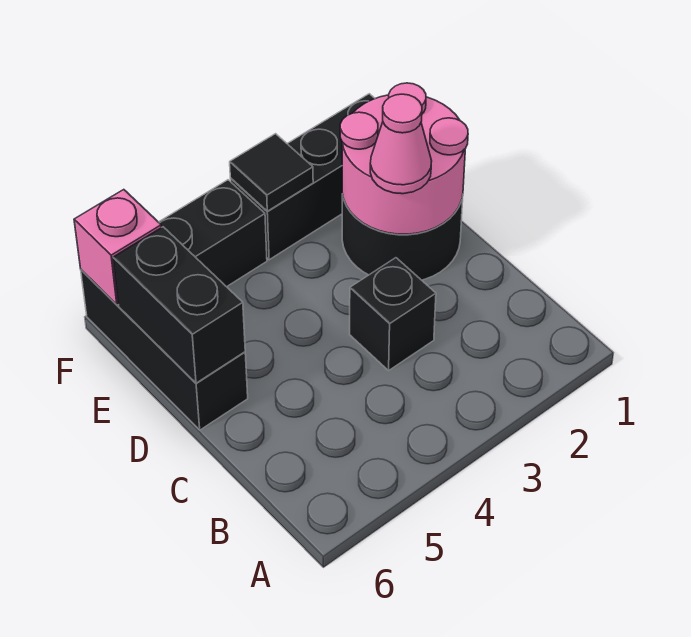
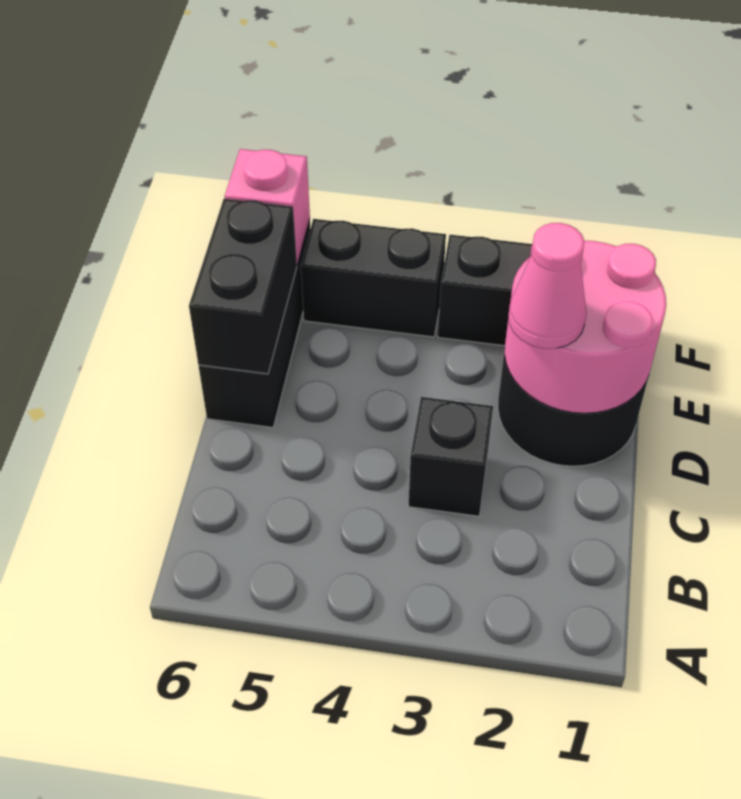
black 1x1 tile [230,134,313,211] -> none

